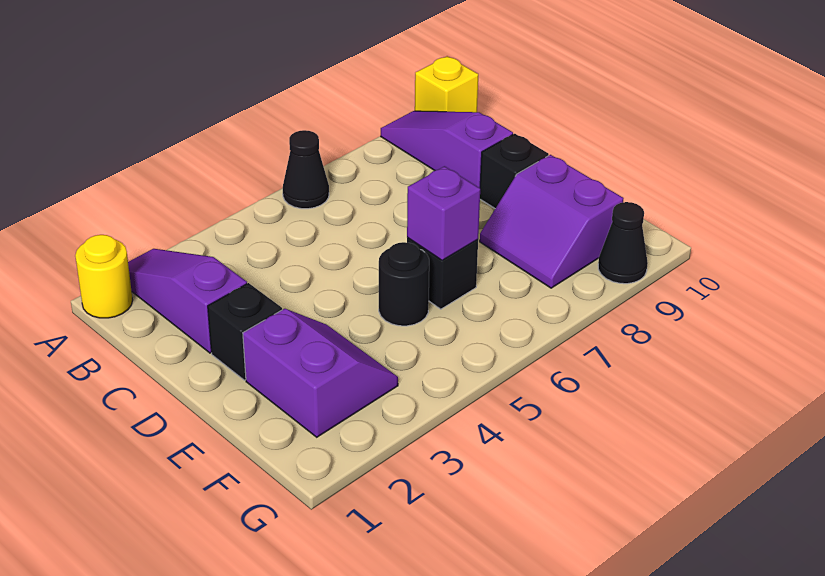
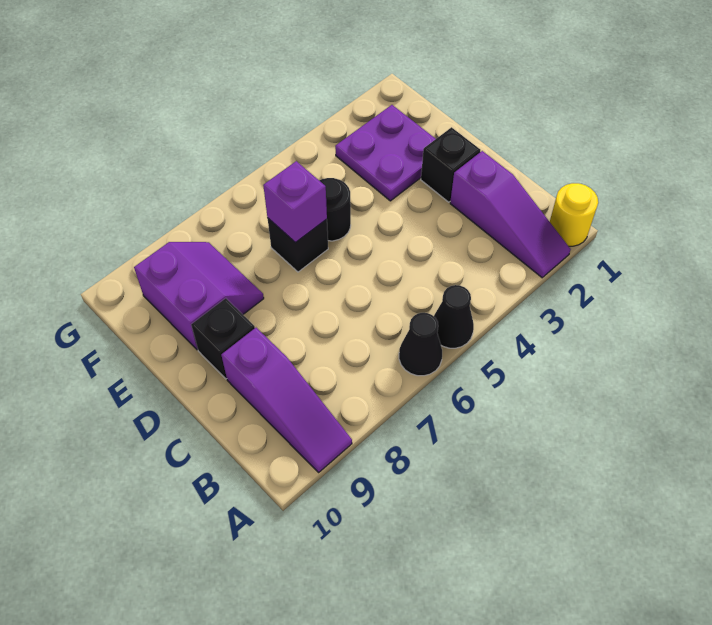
yellow 1x1 brick [415,56,478,112] -> none
purple 2x2 slope [243,309,398,437] -> purple 2x2 plate [335,105,435,201]
black 1x1 cone [598,202,648,284] -> black 1x1 cone moved to [434,285,474,348]

